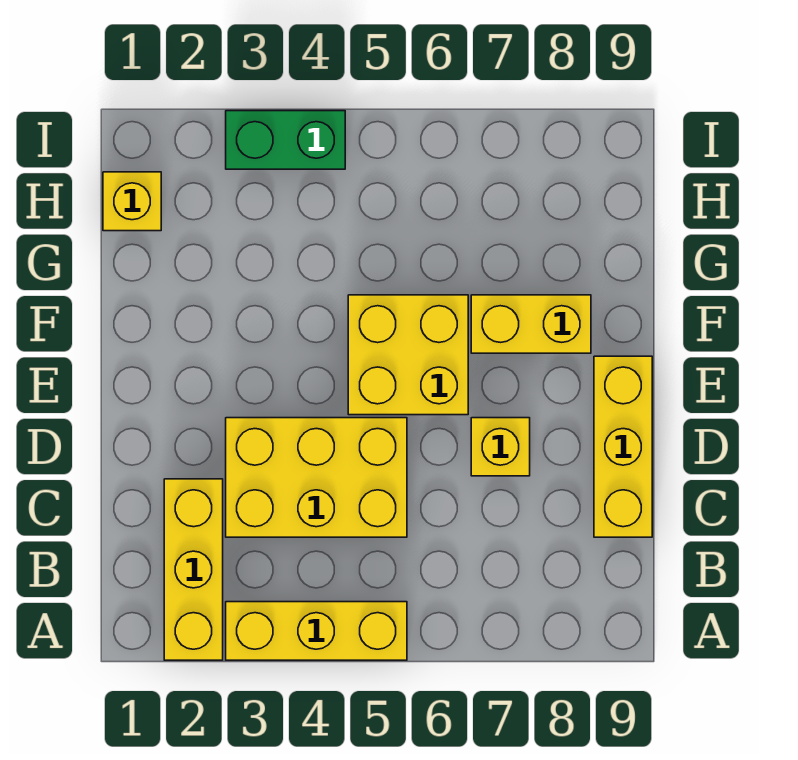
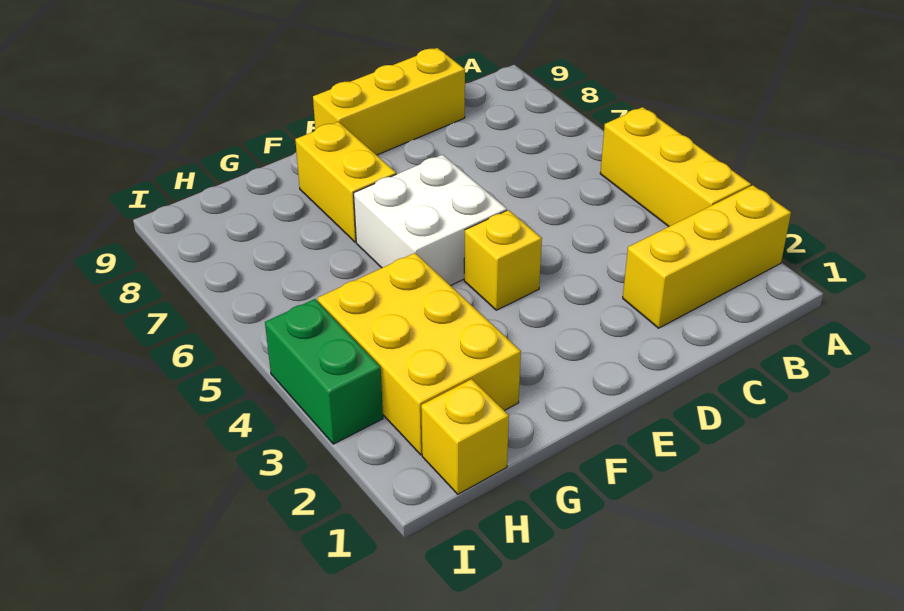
yellow 2x3 brick [226,418,407,537] -> yellow 2x3 brick moved to [317,253,521,455]
yellow 1x1 brick [471,418,530,476] -> yellow 1x1 brick moved to [464,210,542,310]
yellow 2x2 brick [348,295,468,415] -> white 2x2 brick [354,155,507,286]

